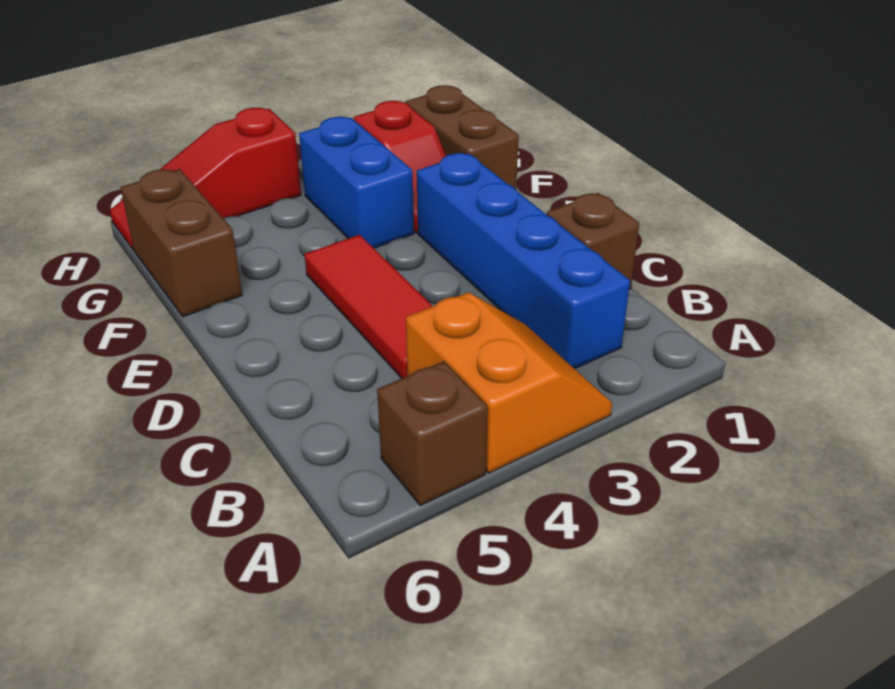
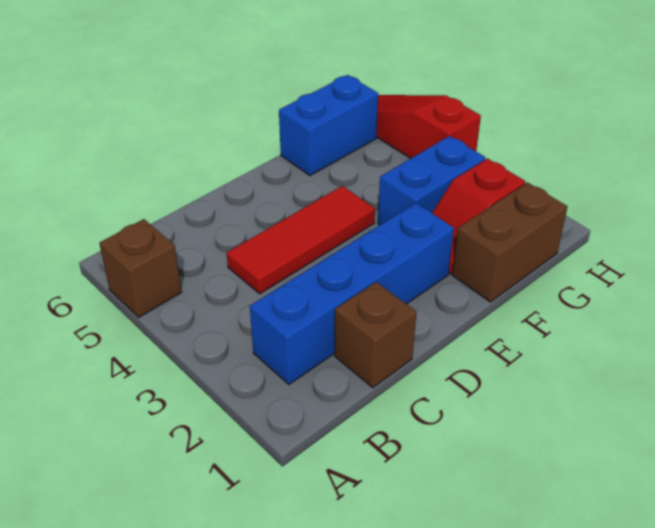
orange 2x2 slope [406,292,612,473] -> none
brown 1x2 brick [121,169,242,317] -> blue 1x2 brick [279,75,378,176]

